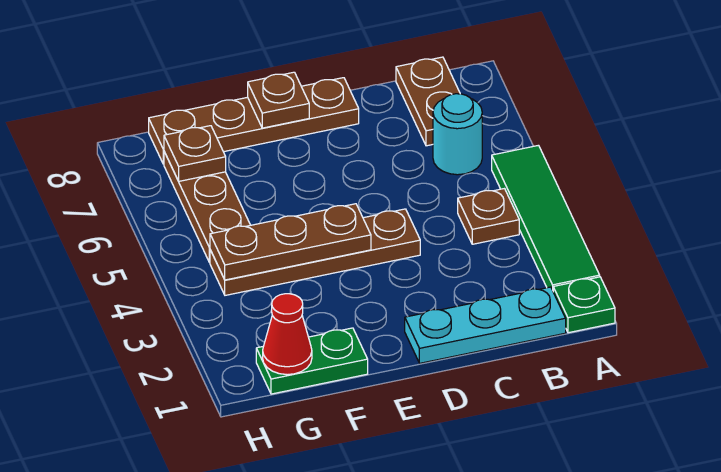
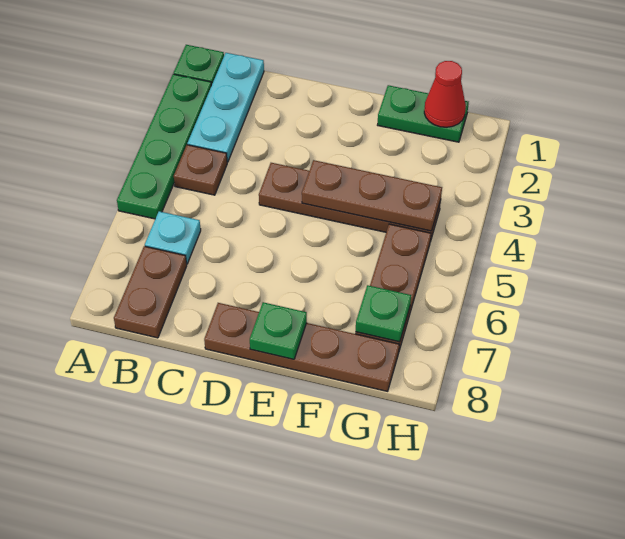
green 1x4 tile [492,145,600,290] -> green 1x4 plate [117,74,211,219]
cyan 1x3 plate [405,287,566,363] -> cyan 1x3 plate turned to [187,53,264,162]
cyan 1x1 round brick [433,94,482,175] -> cyan 1x1 plate [145,211,201,264]
brown 1x1 plate [248,72,309,128] -> green 1x1 plate [250,302,307,359]
brown 1x1 plate [164,126,226,181] -> green 1x1 plate [356,285,411,342]

